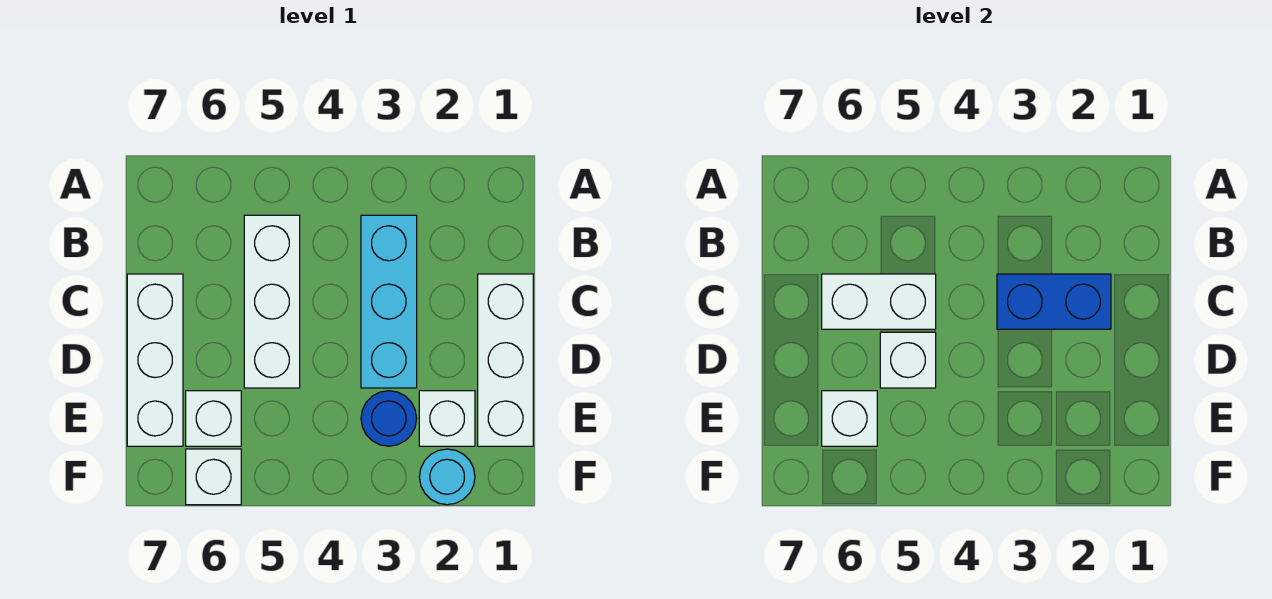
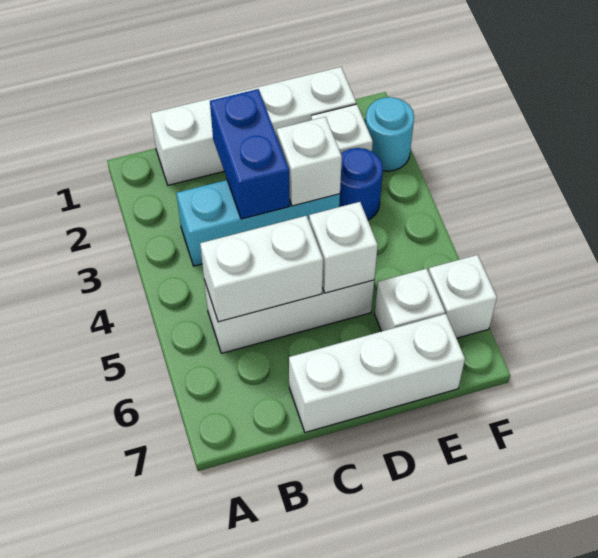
white 1x3 brick [478,274,533,446] -> white 1x4 brick [151,67,356,185]
white 1x2 brick [822,274,936,329] -> white 1x2 brick turned to [200,216,323,322]
white 1x1 brick [822,391,877,446] -> white 1x1 brick moved to [277,117,342,206]

